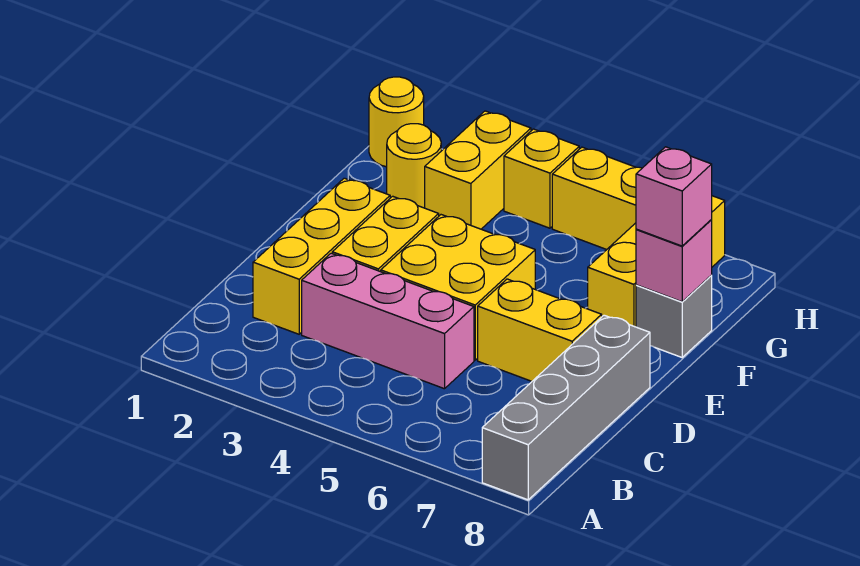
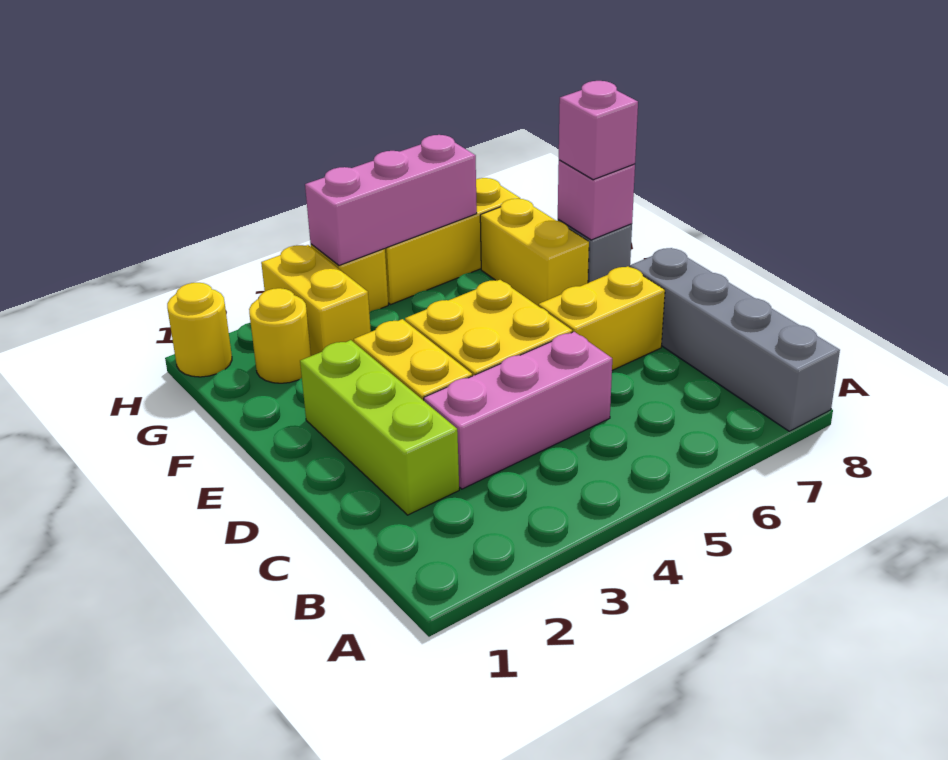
yellow 1x3 brick [253,178,390,334] -> lime 1x3 brick [300,340,459,515]
none -> pink 1x3 brick [305,135,477,265]

